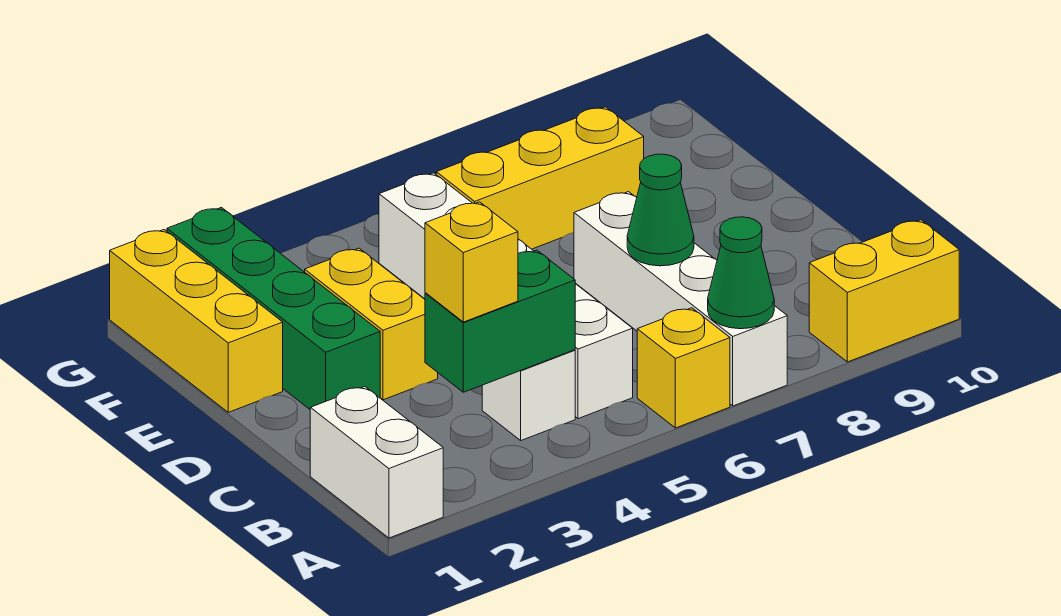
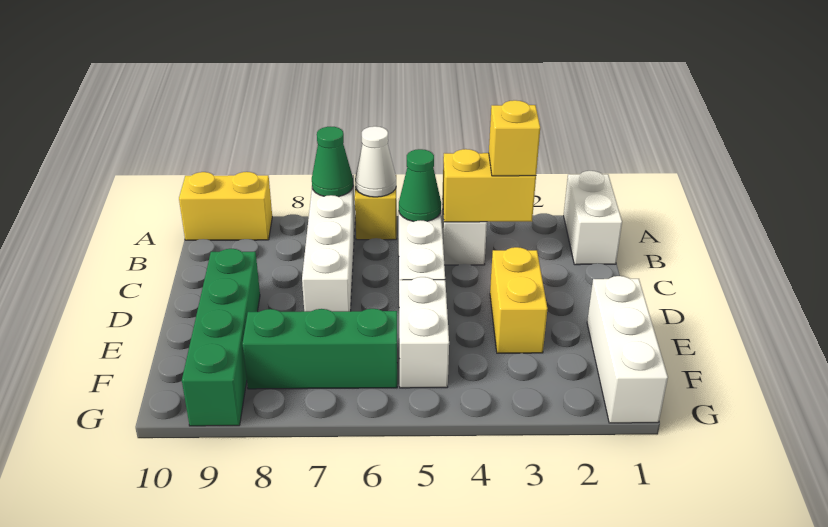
none -> white 1x1 cone [355,126,396,197]
green 1x2 brick [425,250,575,392] -> yellow 1x2 brick [442,149,536,222]
green 1x1 cone [627,154,694,266] -> green 1x1 cone moved to [399,149,441,222]
green 1x4 brick [167,208,380,409] -> green 1x4 brick moved to [182,249,260,426]
yellow 1x3 brick [110,230,283,412] -> white 1x3 brick [587,276,668,423]
yellow 1x3 brick [436,107,644,249] -> green 1x3 brick [243,309,397,389]

